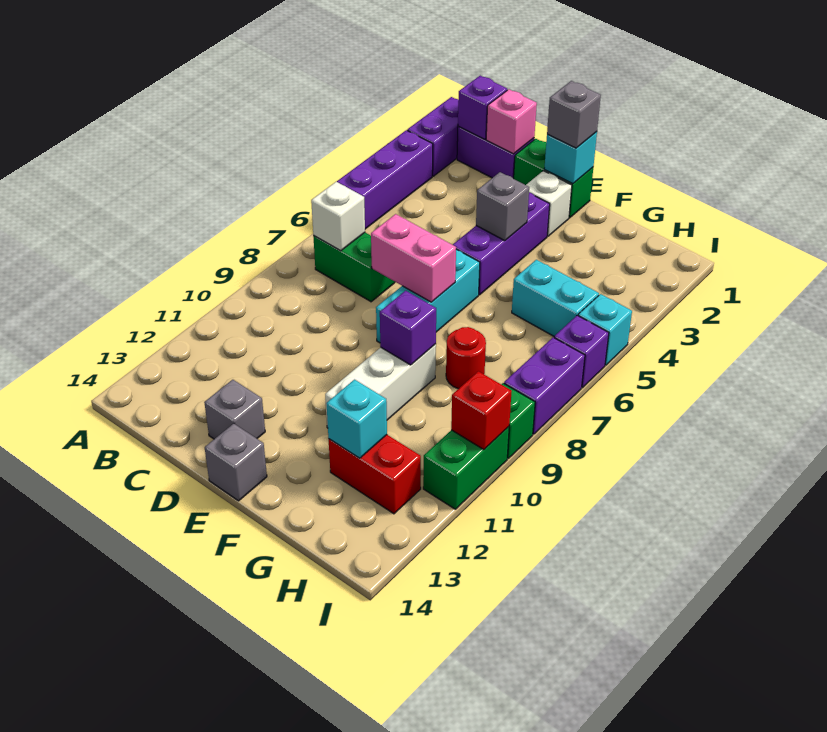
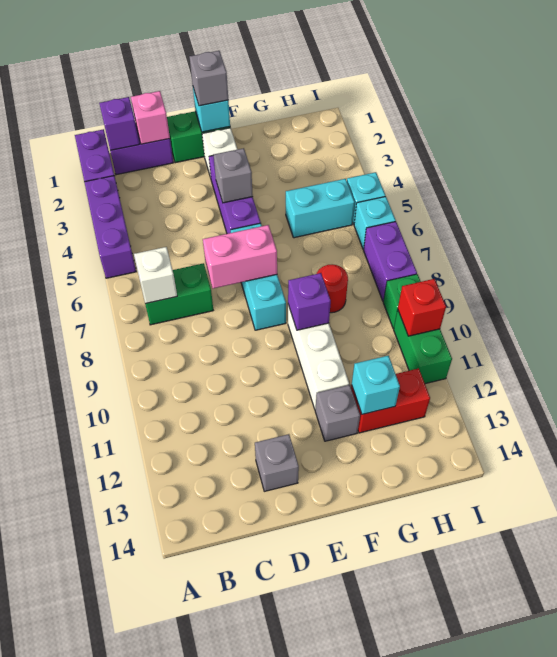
grey 1x1 brick [205,424,267,501] -> grey 1x1 brick moved to [315,385,360,441]
purple 1x1 brick [554,315,609,388] -> cyan 1x1 brick [354,196,396,249]

